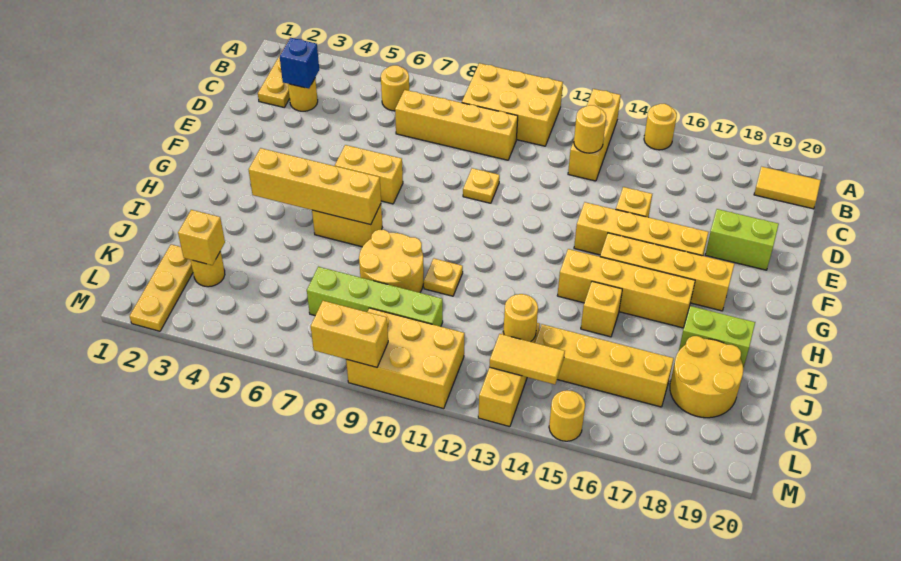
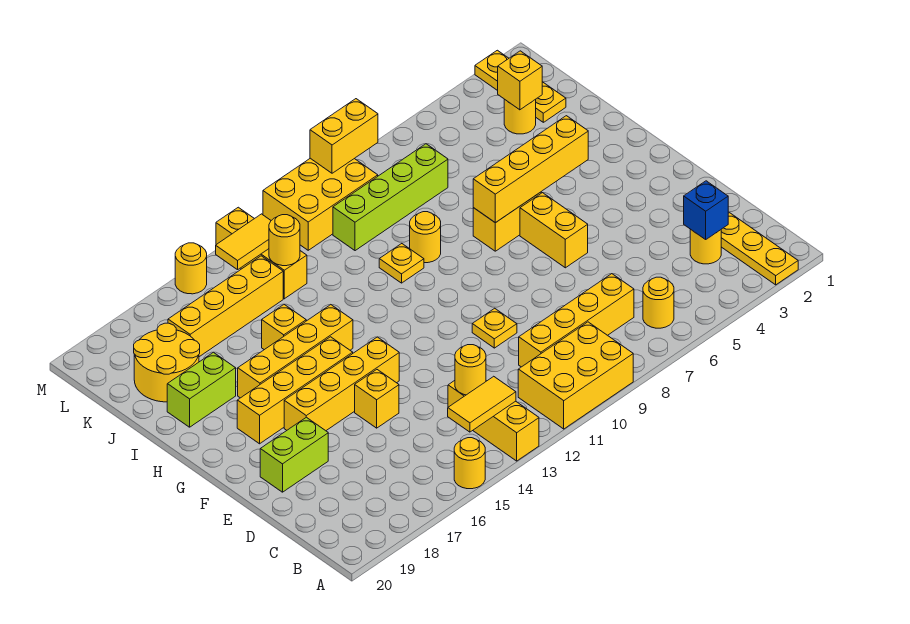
yellow 1x2 tile [754,167,821,209] -> yellow 1x2 tile moved to [448,376,516,432]
yellow 1x2 brick [335,145,403,204] -> yellow 1x2 brick turned to [520,193,588,268]
yellow 2x2 round brick [359,230,424,293] -> yellow 1x1 round brick [410,212,441,263]

